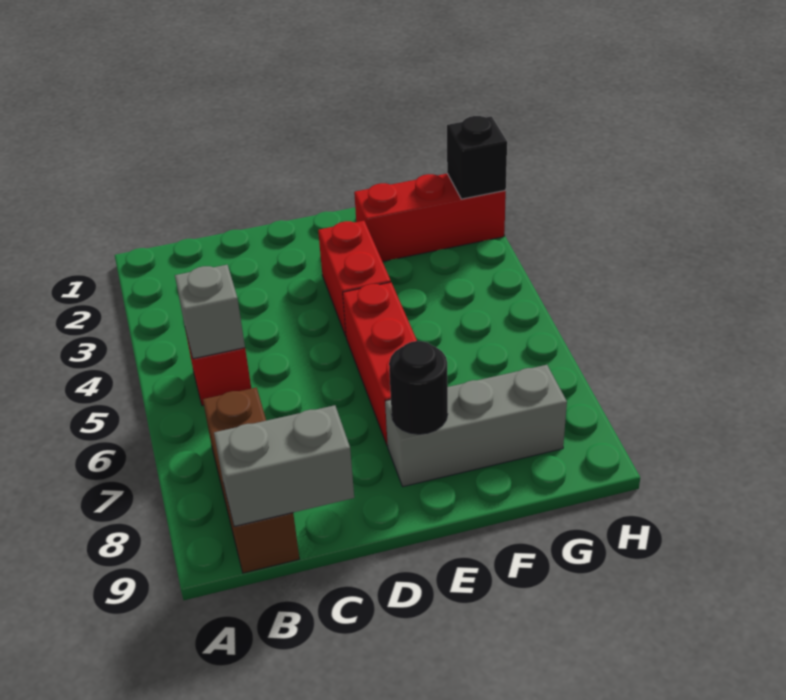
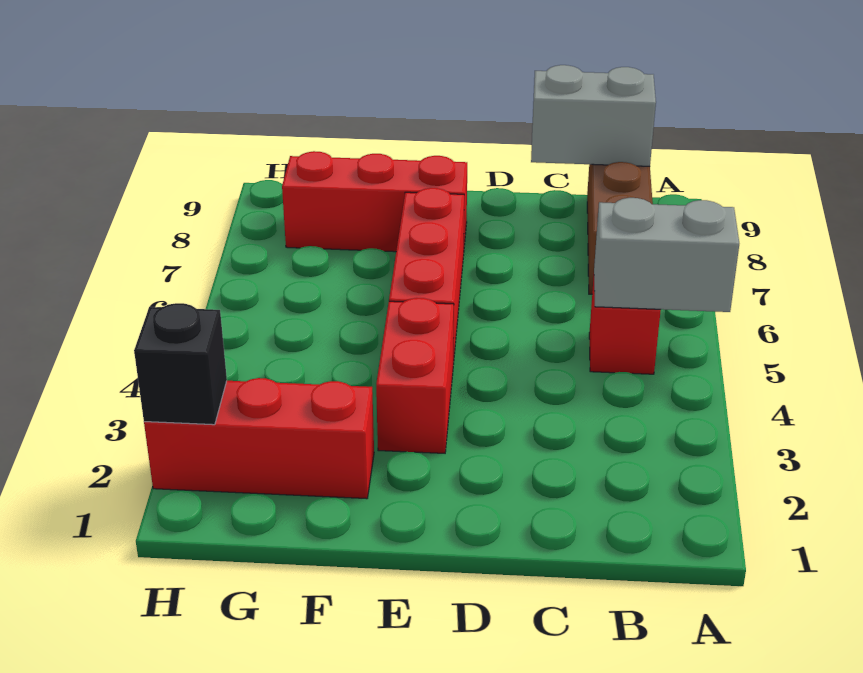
grey 1x1 brick [175,265,245,359] -> grey 1x2 brick [594,198,739,312]
grey 1x3 brick [385,365,567,487] -> red 1x3 brick [282,151,467,252]
black 1x1 round brick [389,341,448,434] -> none

